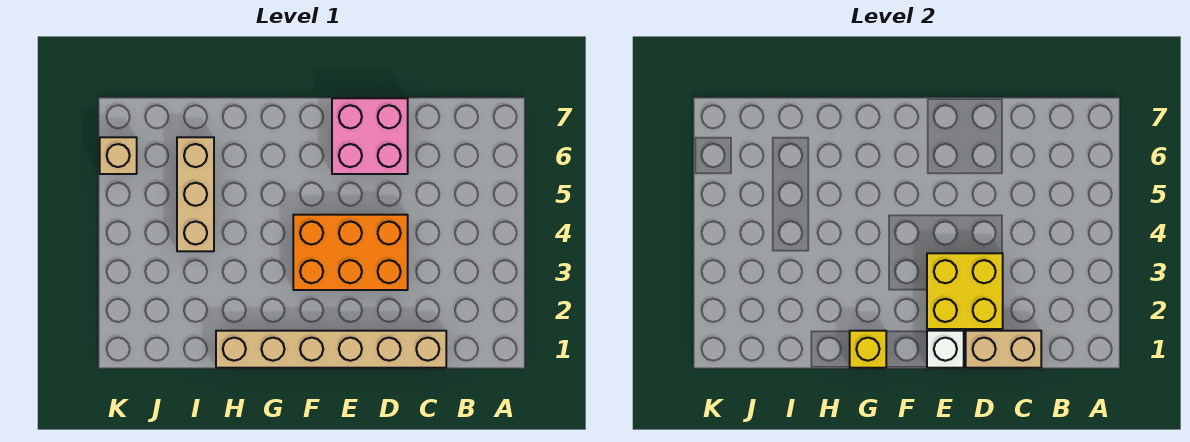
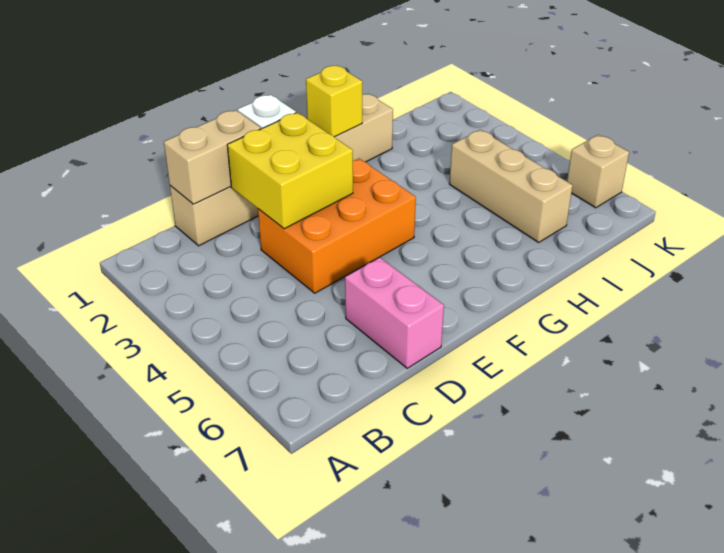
pink 2x2 brick [332,98,408,174] -> pink 1x2 brick [345,257,444,368]

